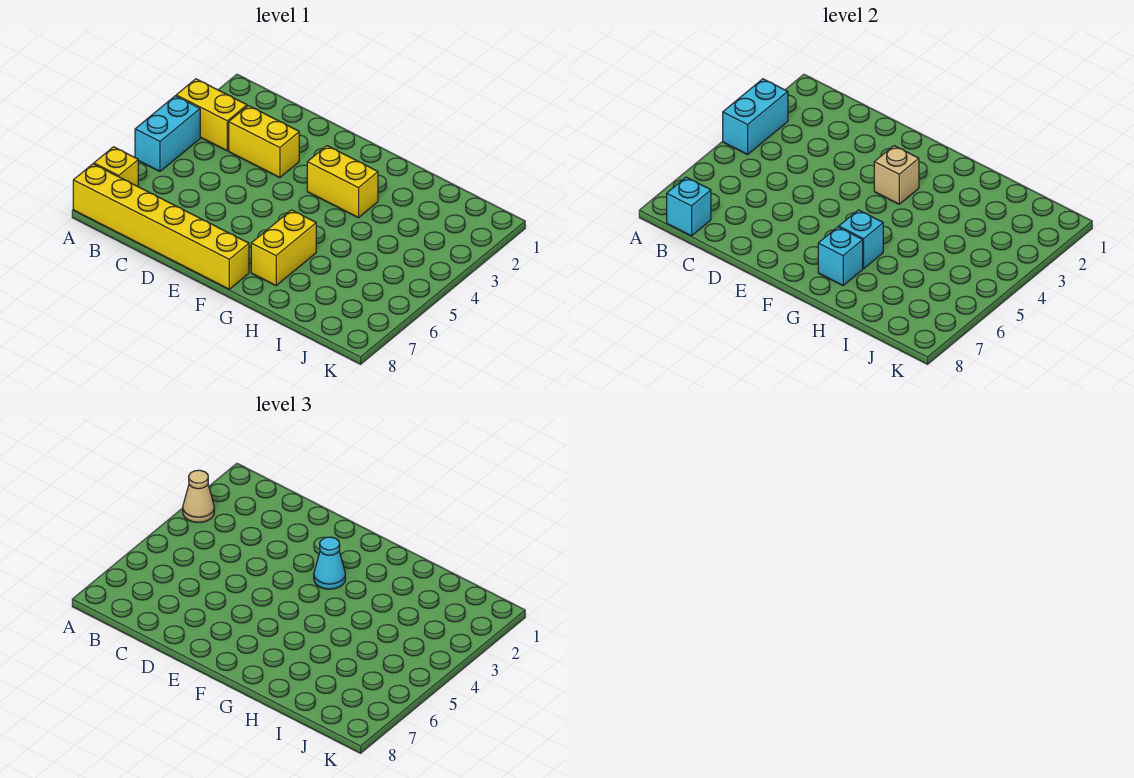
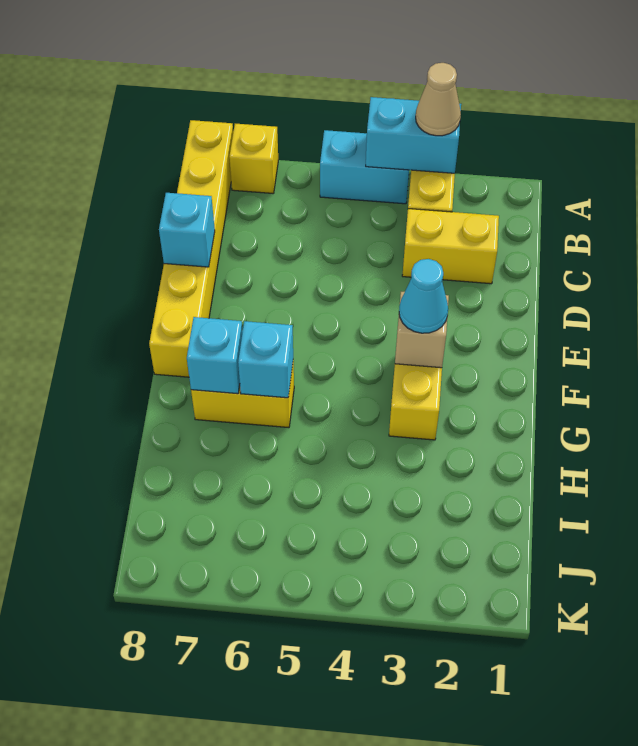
cyan 1x1 brick [667,177,711,236] -> cyan 1x1 brick moved to [159,193,215,267]
yellow 1x2 brick [229,106,299,178] -> yellow 1x2 brick turned to [402,209,499,284]

